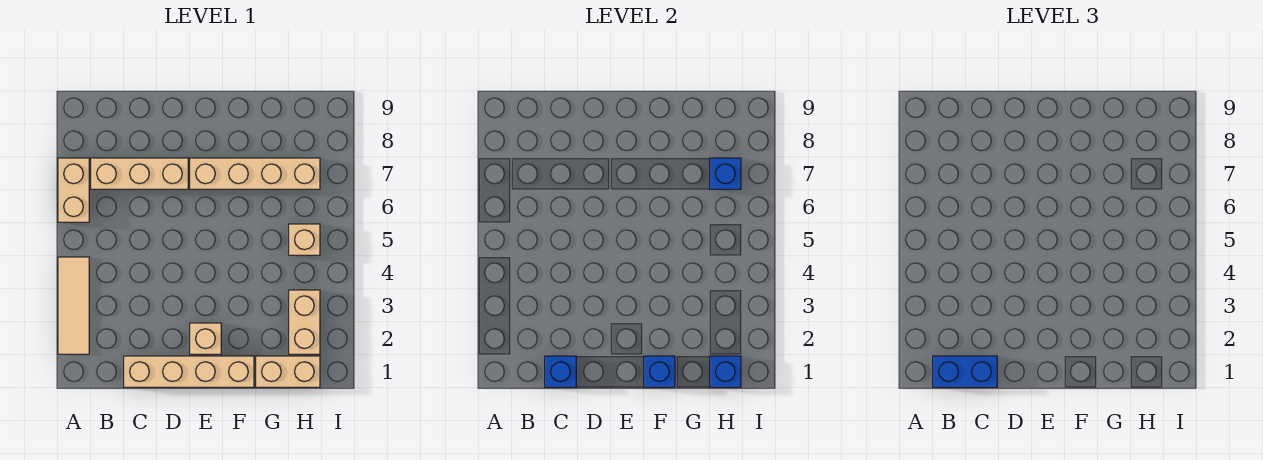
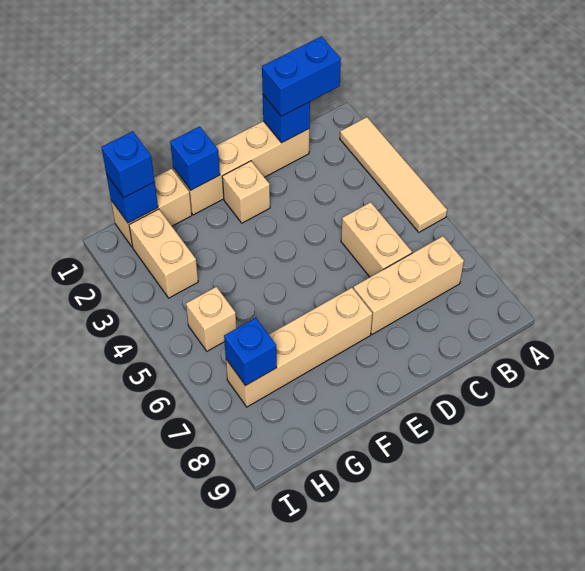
tan 1x3 tile [58,257,89,354] -> tan 1x4 tile [340,117,447,232]
tan 1x2 brick [58,158,89,222] -> tan 1x2 brick moved to [341,202,412,277]
none -> blue 1x1 brick [101,131,155,198]

